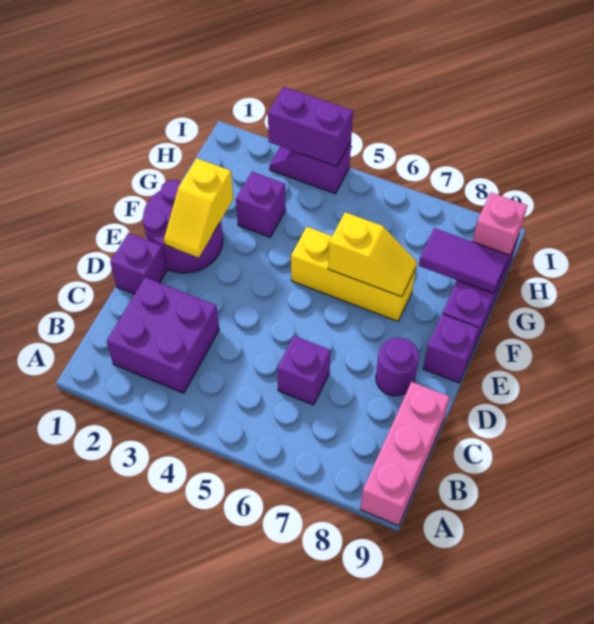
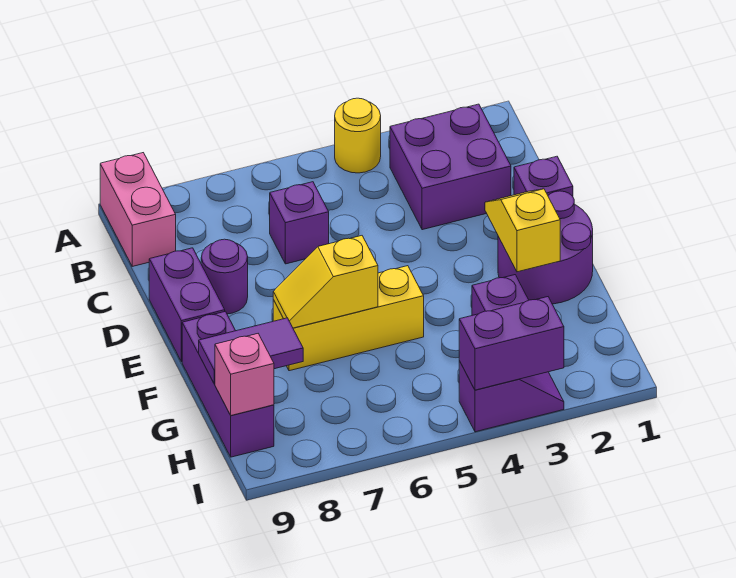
none -> yellow 1x1 round brick [335,98,381,173]
pink 1x3 brick [360,382,450,526] -> pink 1x2 brick [100,153,176,266]
purple 1x1 brick [423,314,479,383] -> purple 1x2 brick [149,248,225,362]

